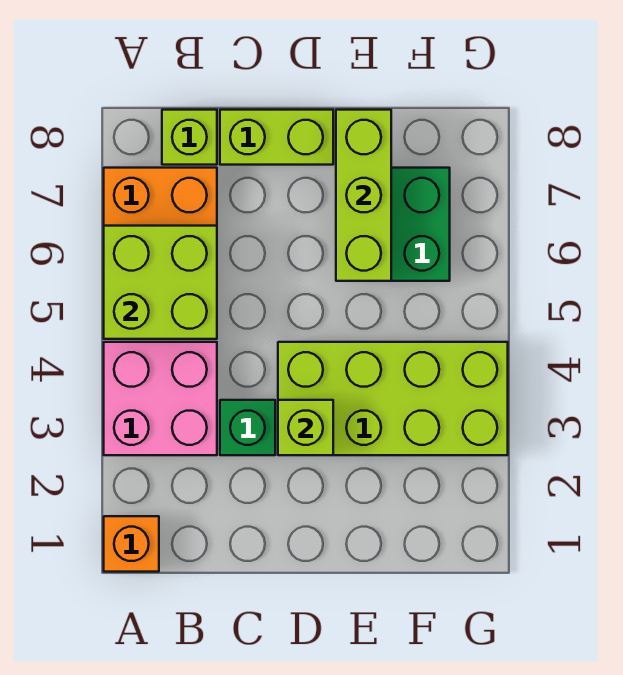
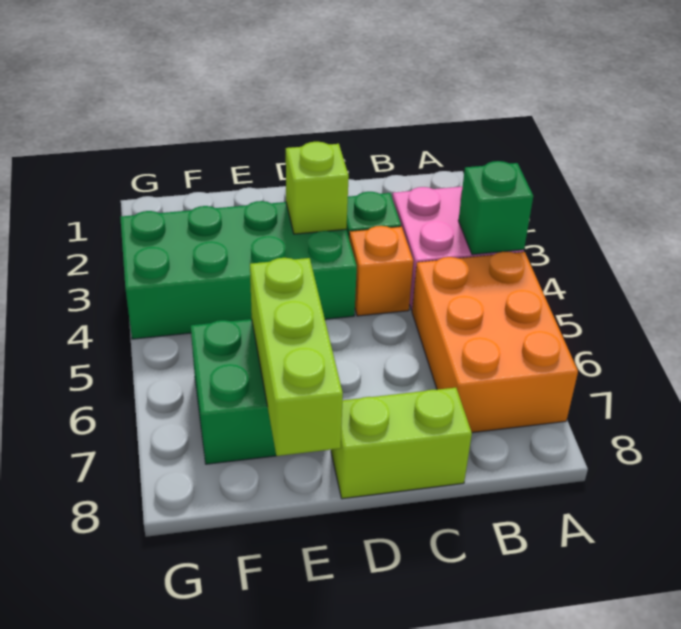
orange 1x1 brick [104,516,159,572] -> orange 1x1 brick moved to [349,226,413,316]
none -> green 1x1 brick [458,161,533,255]
lime 2x2 brick [104,226,217,339] -> none
lime 1x1 brick [162,110,217,165] -> none
lime 2x4 brick [278,342,508,455] -> green 2x4 brick [120,201,357,339]

